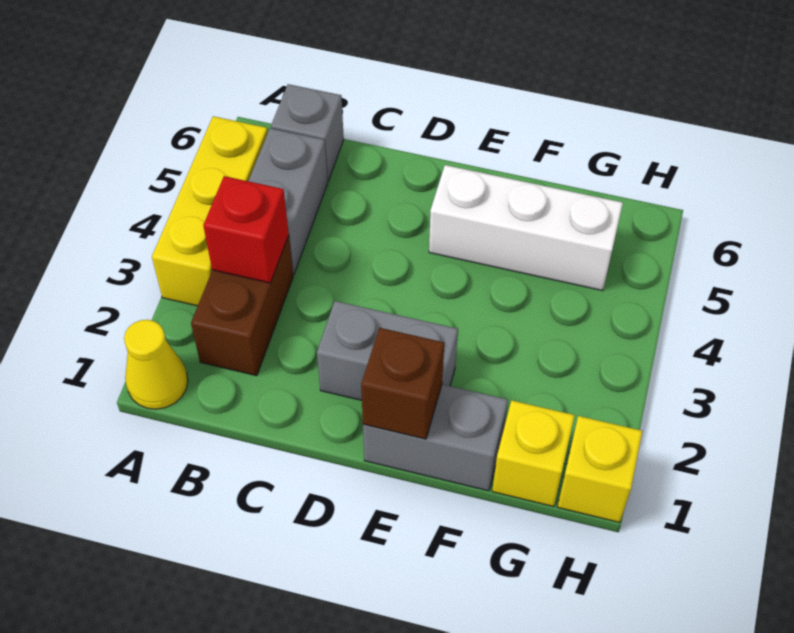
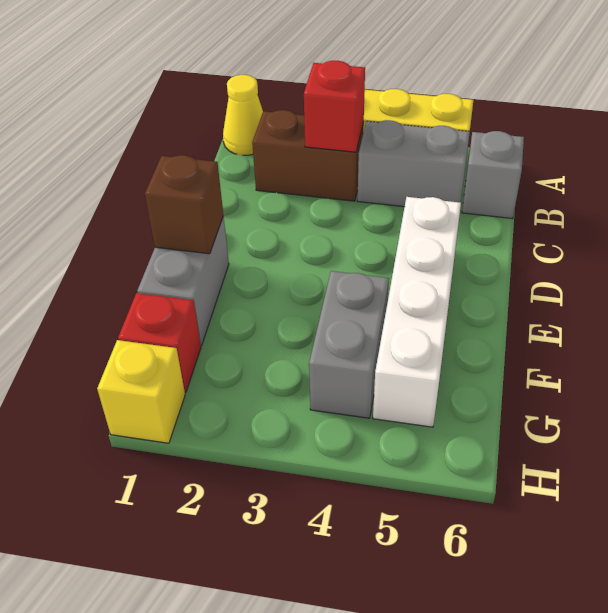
grey 1x2 brick [317,301,458,400] -> grey 1x2 brick moved to [309,271,389,418]
white 1x3 brick [429,165,623,291] -> white 1x4 brick [373,197,461,427]
yellow 1x1 brick [492,400,575,507] -> red 1x1 brick [118,293,201,392]

